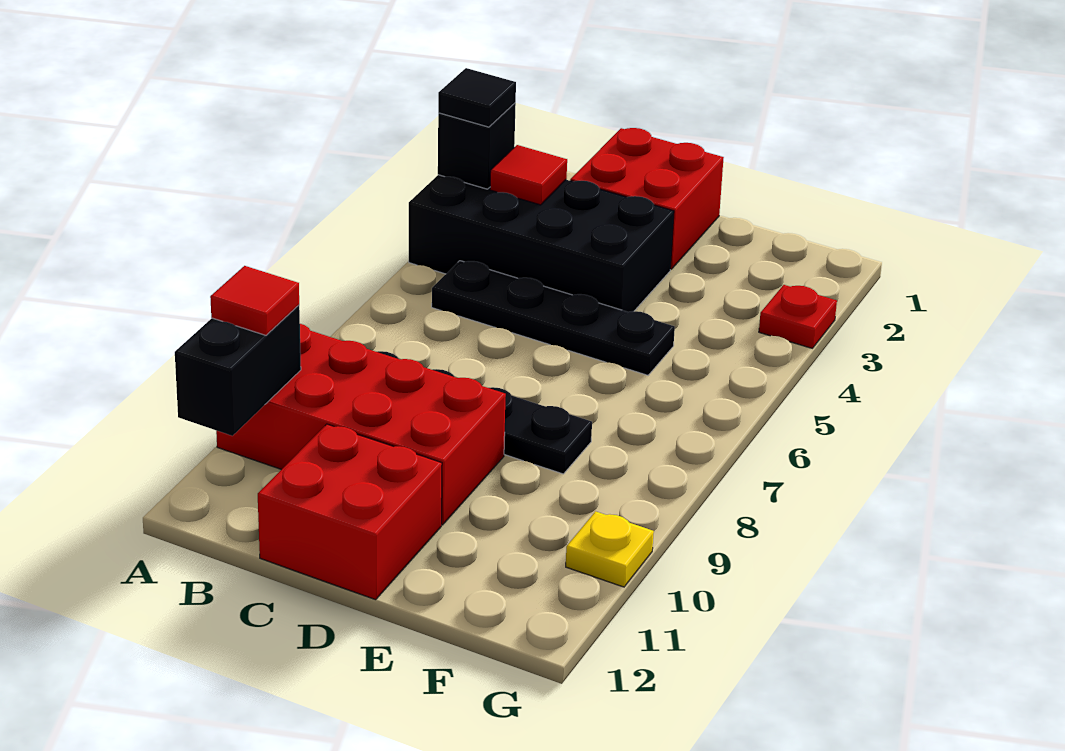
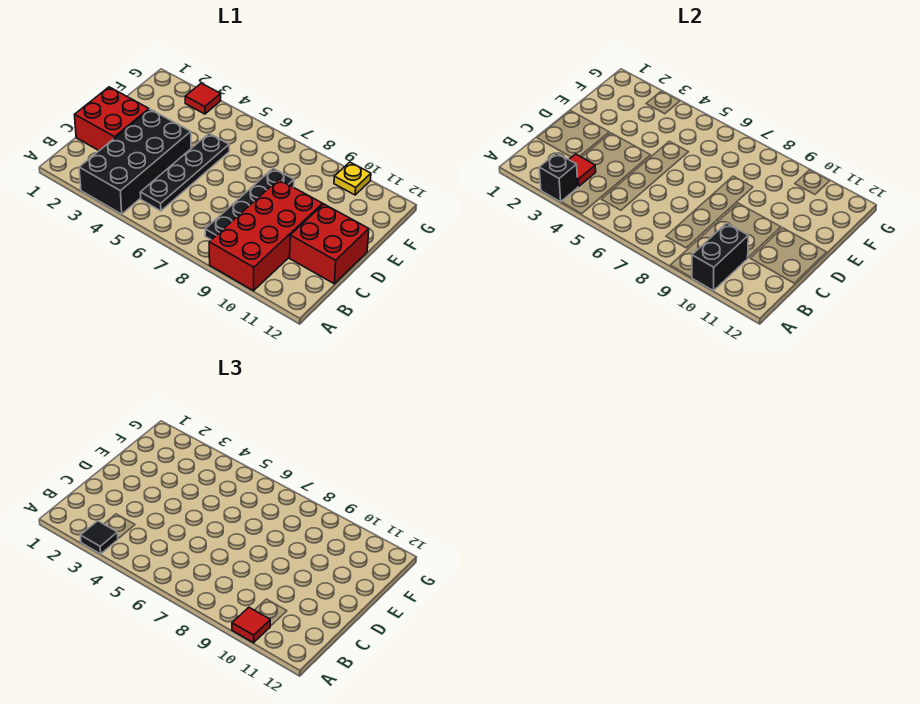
black 1x2 brick [175,305,301,436] -> black 1x2 brick turned to [692,223,748,291]
red 1x1 plate [759,285,837,348] -> red 1x1 tile [185,83,221,114]

